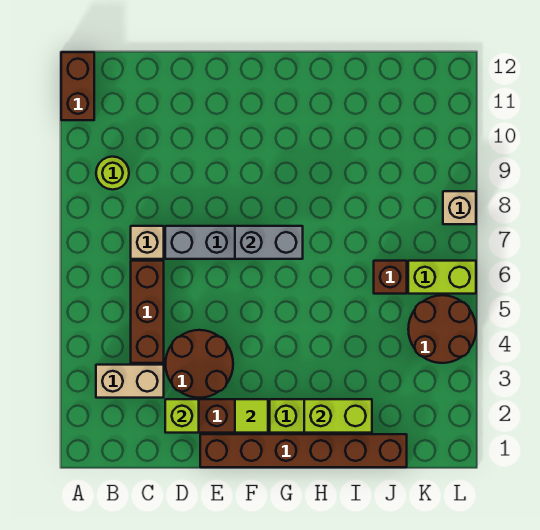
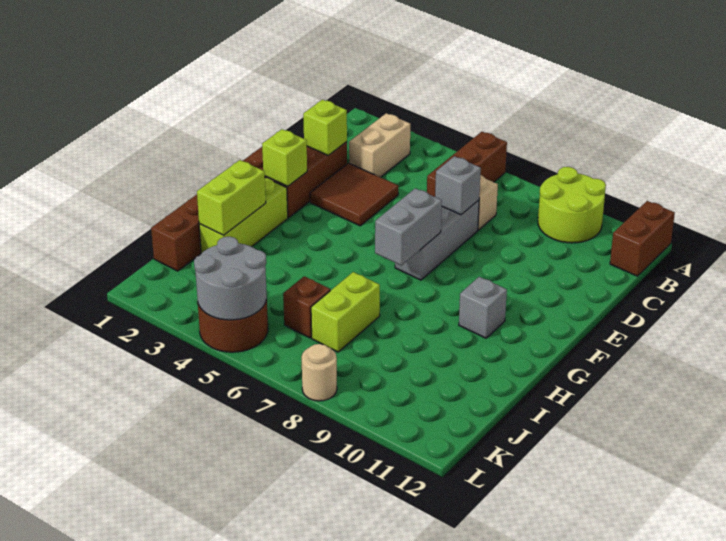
brown 1x2 brick [61,52,94,120] -> brown 1x2 brick turned to [610,201,675,276]
lime 1x1 round brick [96,157,129,190] -> lime 2x2 round brick [538,167,606,243]
brown 1x3 brick [131,261,164,363] -> brown 1x3 brick turned to [427,132,507,197]
brown 2x2 round brick [166,330,233,398] -> brown 2x2 tile [310,163,398,226]
none -> grey 1x1 brick [435,156,481,215]
lime 1x1 tile [235,399,268,433] -> lime 1x1 brick [262,129,307,186]
none -> grey 1x1 brick [459,277,507,338]
none -> grey 2x2 round brick [194,237,267,320]
lime 1x2 brick [408,261,476,294] -> lime 1x2 brick moved to [311,272,380,352]
tan 1x1 brick [443,191,476,224] -> tan 1x1 round brick [302,344,337,401]

